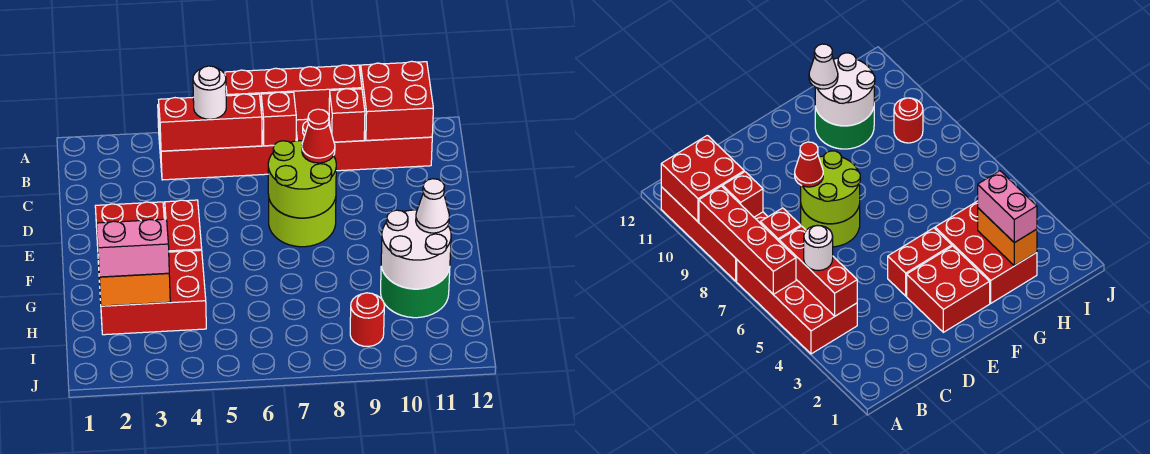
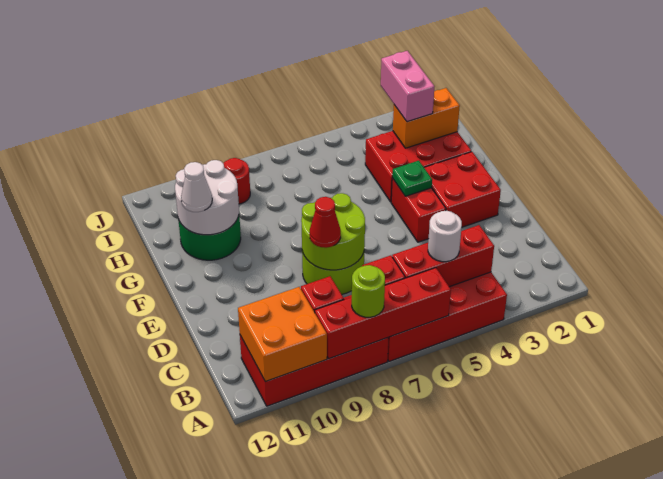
none -> lime 1x1 round brick [352,265,385,317]
red 2x2 brick [361,61,433,140] -> orange 2x2 brick [238,287,327,382]
none -> green 1x1 plate [392,161,432,196]
pink 1x2 brick [96,219,169,277] -> pink 1x2 brick turned to [381,51,435,122]

